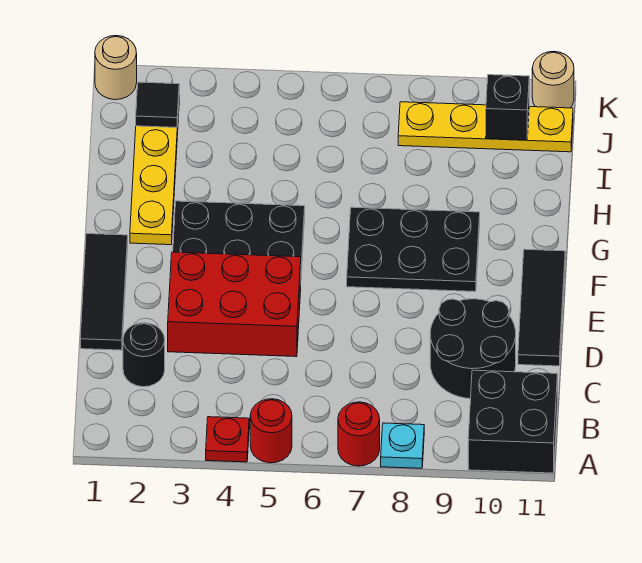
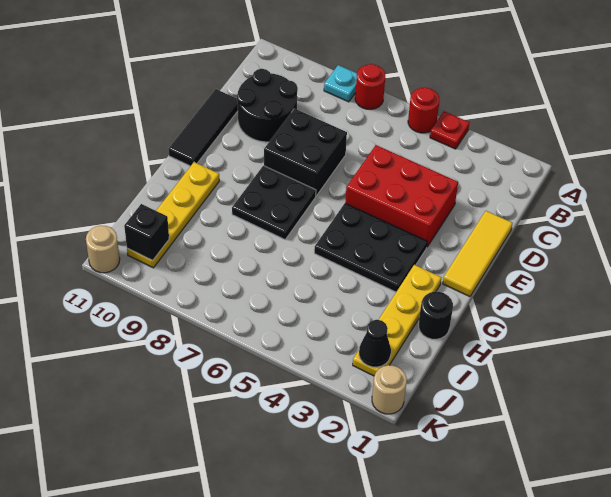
black 2x2 brick [468,370,558,473] -> black 2x2 brick moved to [264,109,347,196]
black 1x1 round brick [123,323,165,387] -> black 1x1 round brick moved to [419,292,453,339]
black 1x3 tile [80,234,128,350] -> yellow 1x3 tile [443,211,513,297]
black 2x3 plate [347,207,480,292] -> black 2x2 plate [232,166,316,239]
black 1x1 tile [136,82,179,127] -> black 1x1 cone [359,320,391,367]
yellow 1x4 plate [398,102,573,152] -> yellow 1x4 plate turned to [127,162,219,268]

